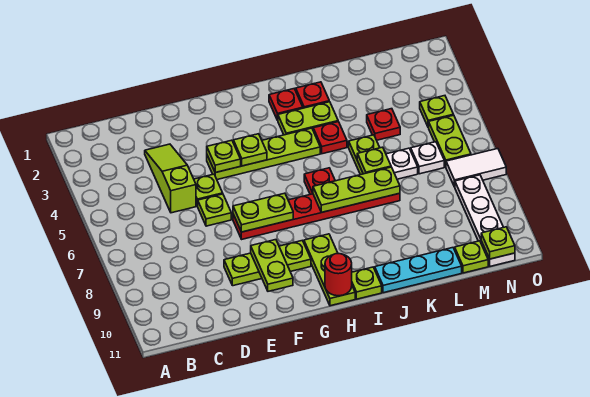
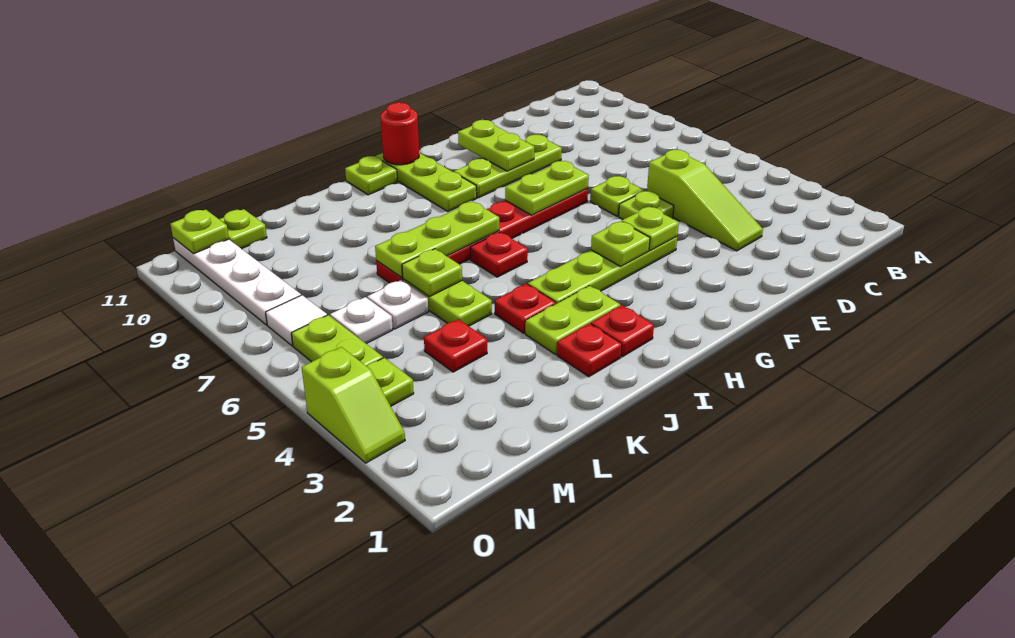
cyan 1x3 plate [375,248,462,293] -> none
white 1x2 tile [446,149,506,187] -> white 1x1 tile [266,295,327,346]
none -> lime 1x2 slope [302,347,405,463]

